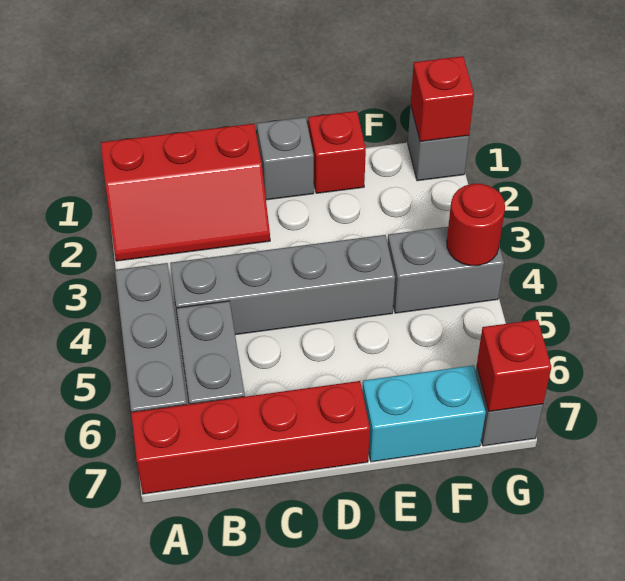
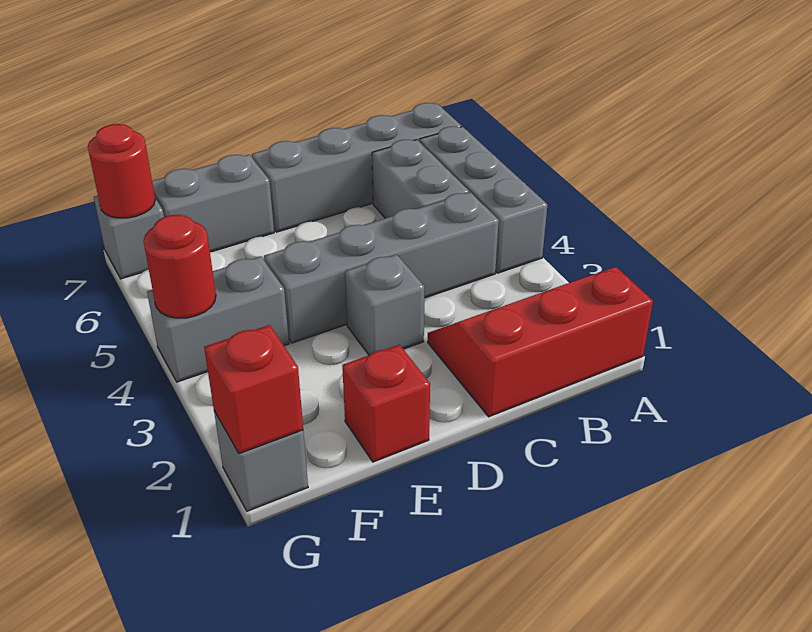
red 1x4 brick [131,381,370,494] -> grey 1x4 brick [252,103,461,232]
grey 1x1 brick [257,117,314,200] -> grey 1x1 brick moved to [345,254,424,355]
cyan 1x2 brick [362,365,486,462] -> grey 1x2 brick [152,155,274,252]
red 1x1 brick [477,320,551,411] -> red 1x1 round brick [88,124,155,218]

